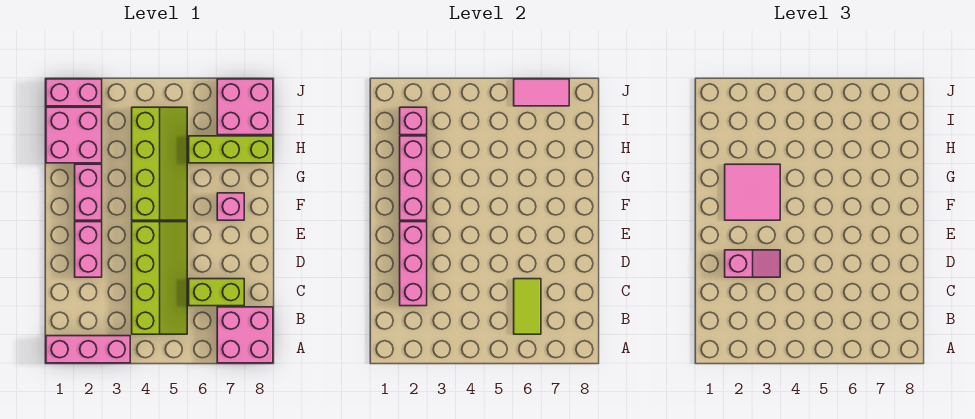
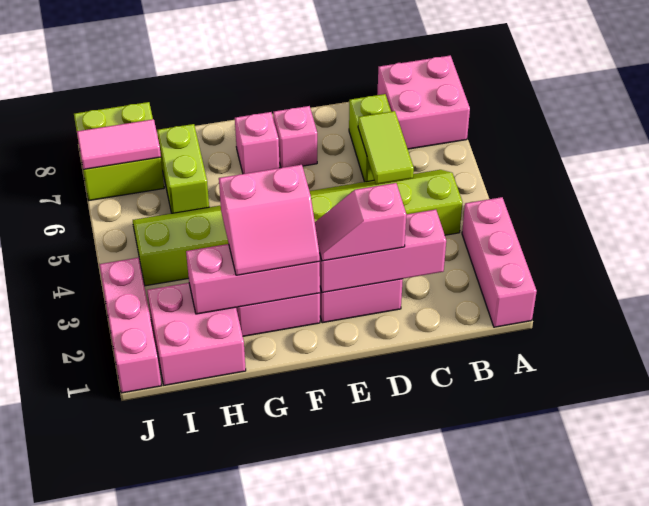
lime 1x2 tile [514,279,541,334] -> lime 1x2 tile turned to [358,111,414,184]
pink 1x2 slope [725,250,780,277] -> pink 1x2 slope turned to [315,183,406,261]
pink 2x2 tile [725,164,780,220] -> pink 2x2 slope [219,165,320,275]
lime 1x3 brick [189,136,273,163] -> lime 1x2 brick [157,124,209,213]
pink 1x1 brick [400,107,427,135] -> pink 1x1 brick moved to [273,106,317,168]
pink 2x2 brick [217,79,273,135] -> lime 2x2 brick [74,102,164,200]
pink 1x2 brick [46,79,102,106] -> pink 1x3 brick [99,258,161,393]
pink 1x2 tile [514,79,569,106] -> pink 1x2 tile turned to [77,119,161,170]

